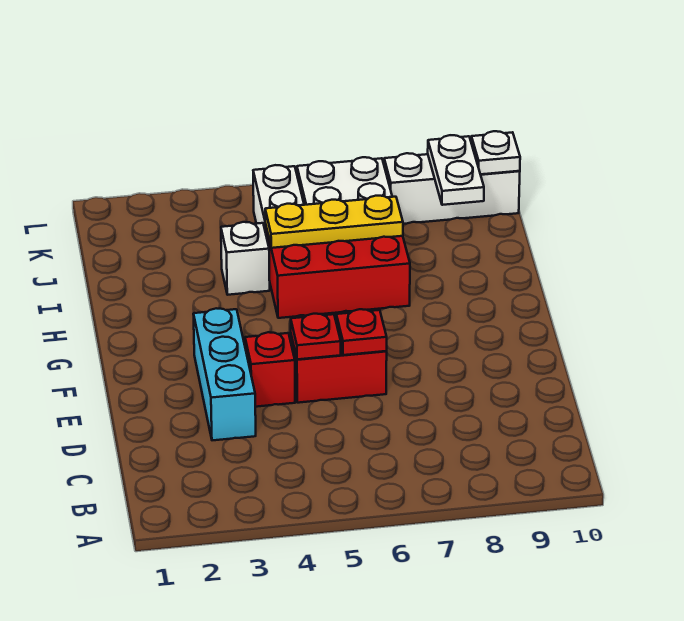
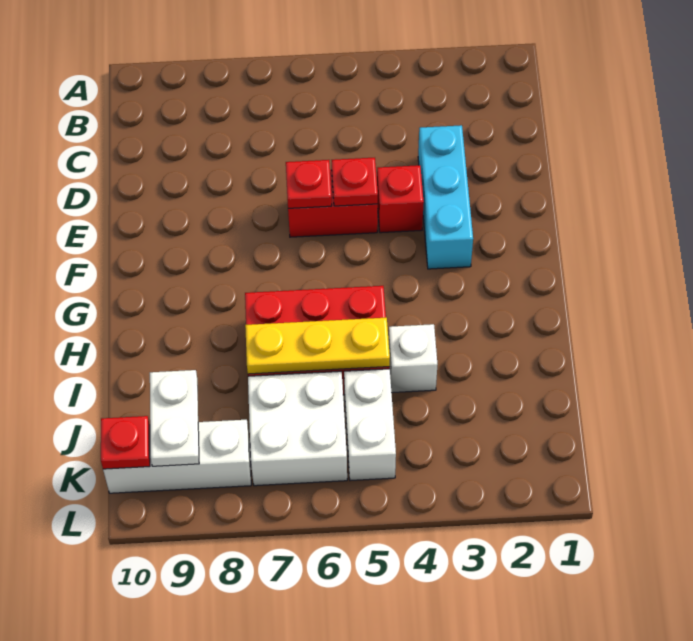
white 1x1 plate [471,131,520,174] -> red 1x1 plate [101,416,150,469]

